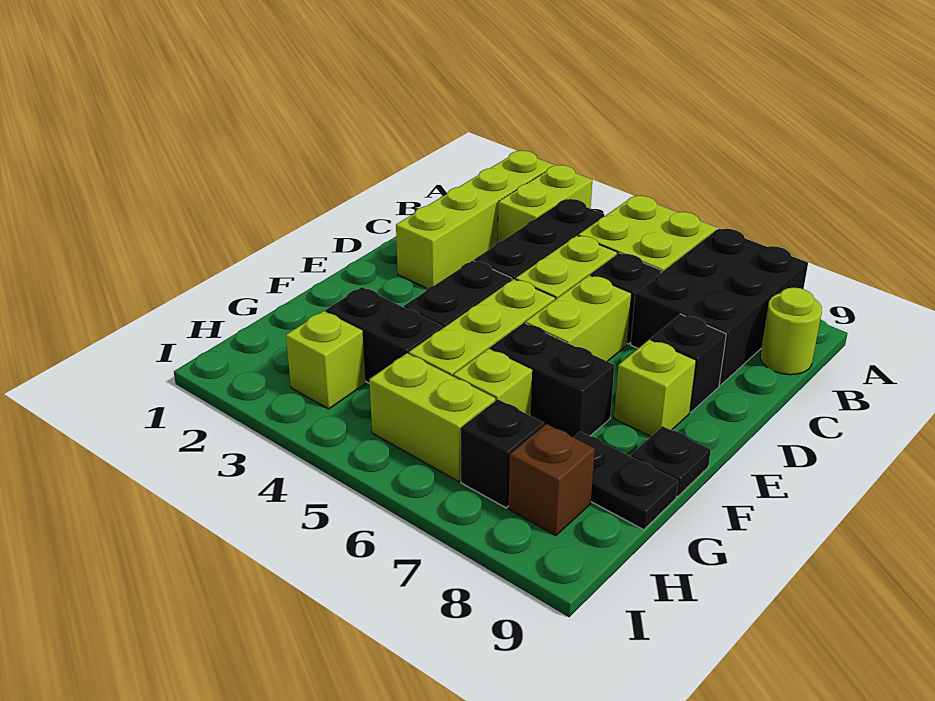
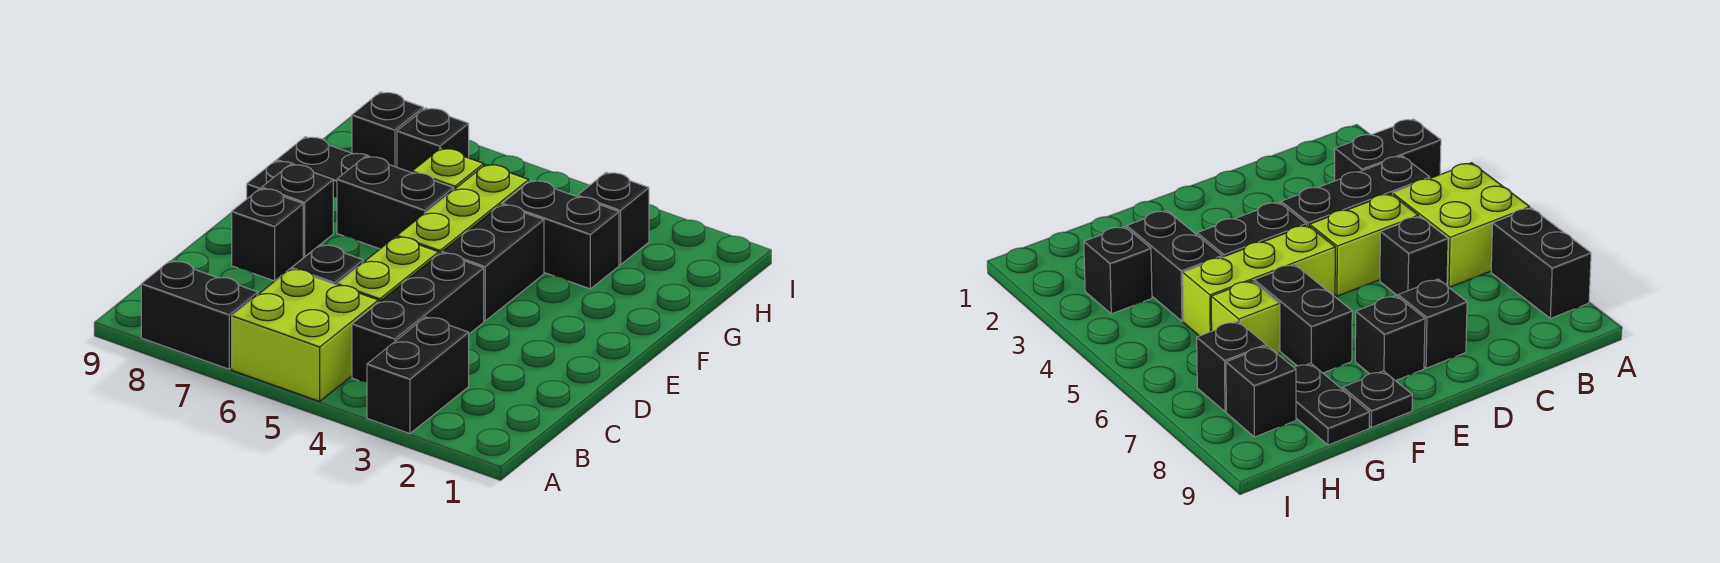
lime 1x4 brick [396,151,554,289] -> none
lime 1x2 brick [498,165,592,242] -> black 1x2 brick [367,317,469,434]
black 2x3 brick [631,228,808,385] -> black 1x2 brick [141,261,258,369]
lime 1x1 round brick [760,288,822,375] -> none
lime 1x2 brick [525,275,632,361] -> none
lime 1x1 brick [614,339,696,436] -> black 1x1 brick [262,164,333,257]
lime 1x1 brick [286,311,366,409] -> black 1x1 brick [578,172,649,265]
lime 1x2 brick [369,353,495,481] -> none
brown 1x1 brick [509,424,595,536] -> black 1x1 brick [352,92,423,167]

